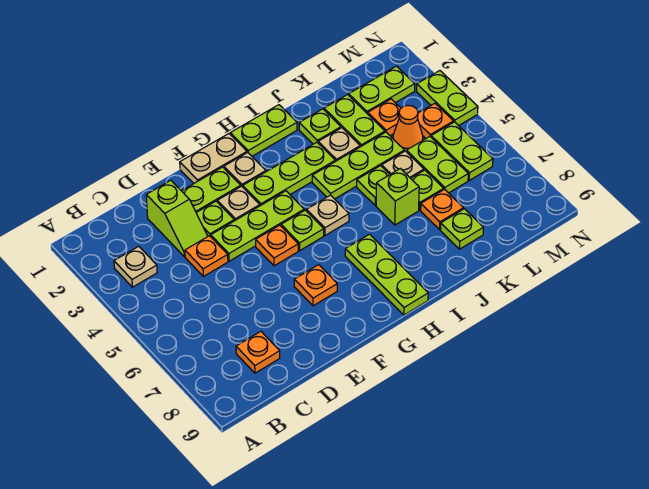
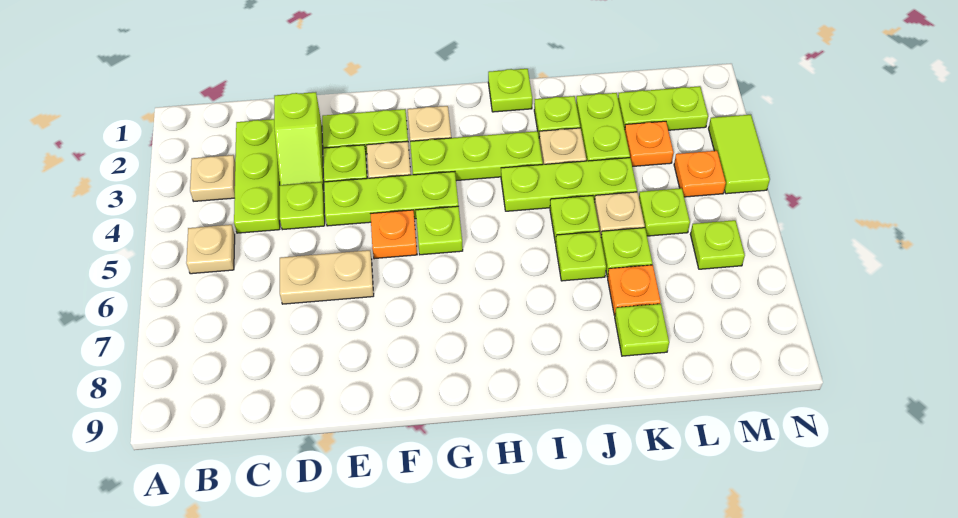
orange 1x1 plate [236,331,280,373] -> none
orange 1x1 plate [185,236,228,276] -> lime 1x1 plate [279,182,325,230]
tan 1x2 plate [180,134,247,183] -> tan 1x2 plate moved to [280,250,374,304]
orange 1x1 plate [294,265,337,306] -> none
lime 1x2 plate [230,105,297,156] -> lime 1x1 plate [488,69,532,112]
tan 1x1 plate [306,195,349,235] -> tan 1x1 plate moved to [186,225,235,274]
lime 1x3 plate [345,234,428,315] -> lime 1x3 plate moved to [234,119,280,233]
lime 1x1 brick [376,169,419,225] -> lime 1x1 plate [556,231,606,281]
orange 1x1 cone [393,105,423,151] -> none
lime 1x2 plate [406,137,468,193] -> lime 1x1 plate [639,188,690,236]
lime 1x2 plate [431,122,493,180] -> lime 1x1 plate [690,220,745,269]
lime 1x2 plate [417,71,478,126] -> lime 1x2 tile [709,115,770,194]

